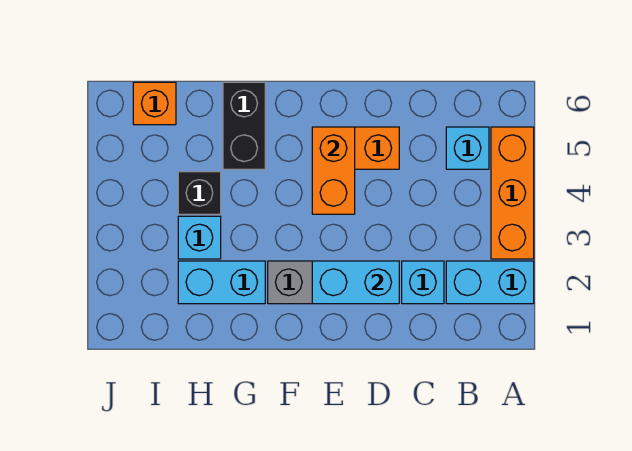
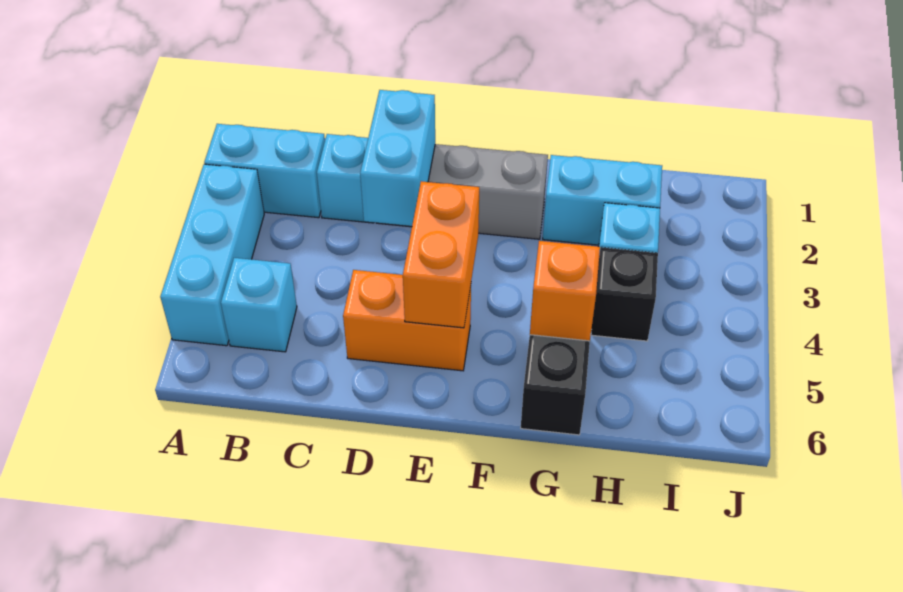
orange 1x3 brick [491,127,534,259] -> cyan 1x3 brick [160,164,264,346]
cyan 1x2 brick [312,261,399,304] -> cyan 1x2 brick turned to [360,90,435,226]
orange 1x1 brick [133,82,176,125] -> orange 1x1 brick moved to [530,241,600,341]

